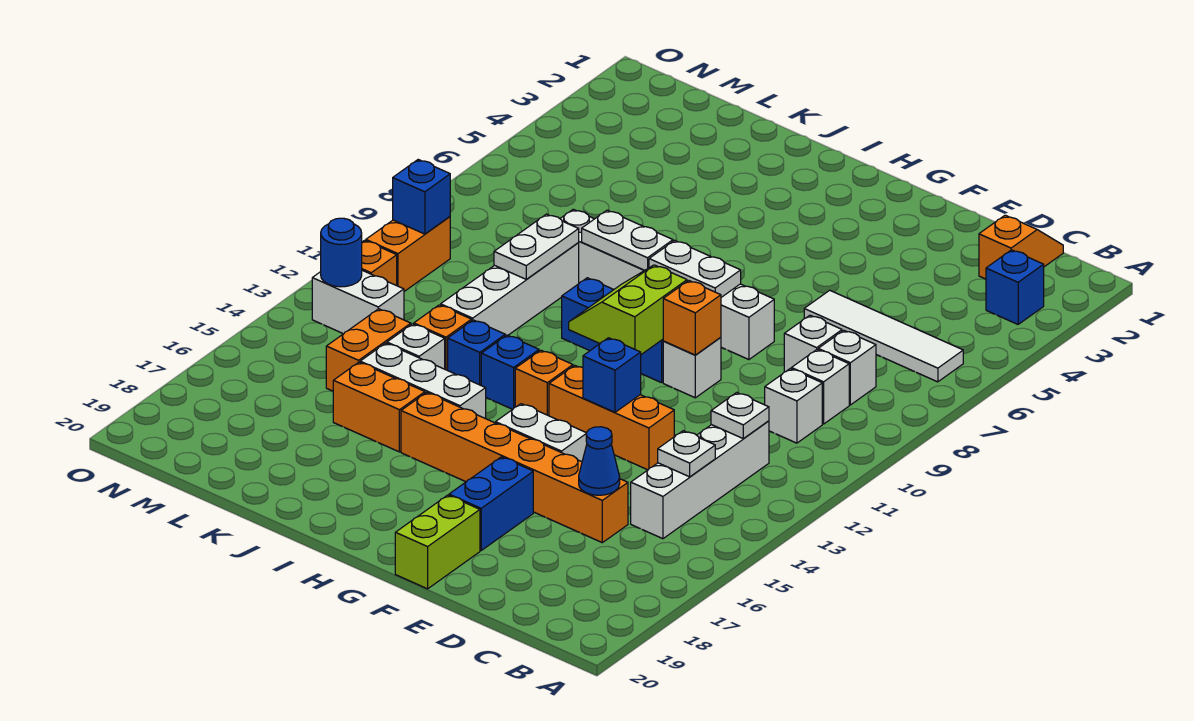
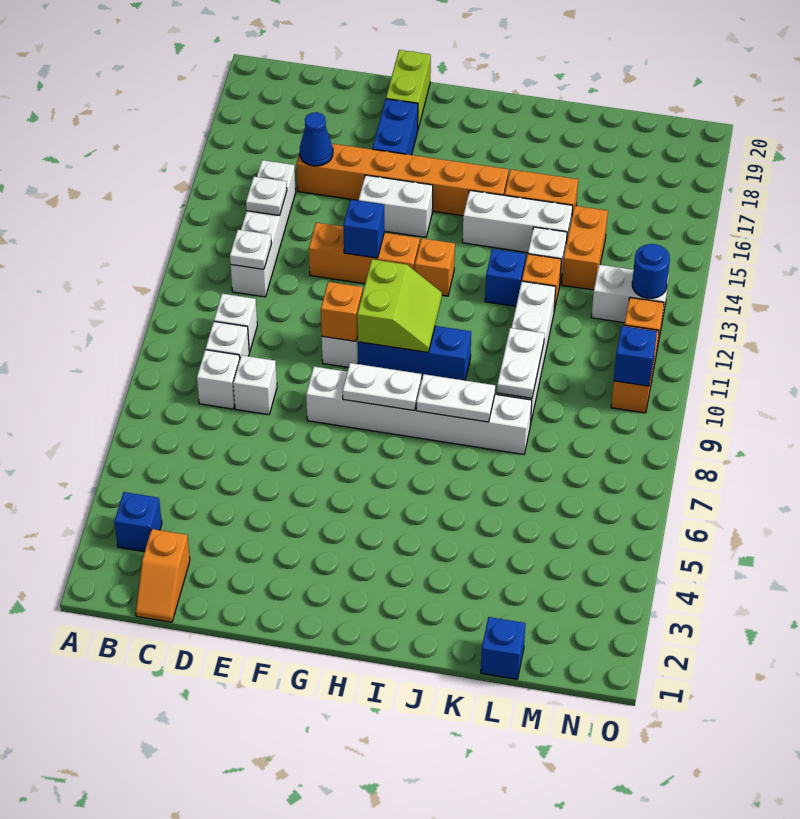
white 1x4 tile [804,290,963,382] -> none
blue 1x1 brick [481,335,539,409] -> blue 1x1 brick moved to [481,617,525,679]

